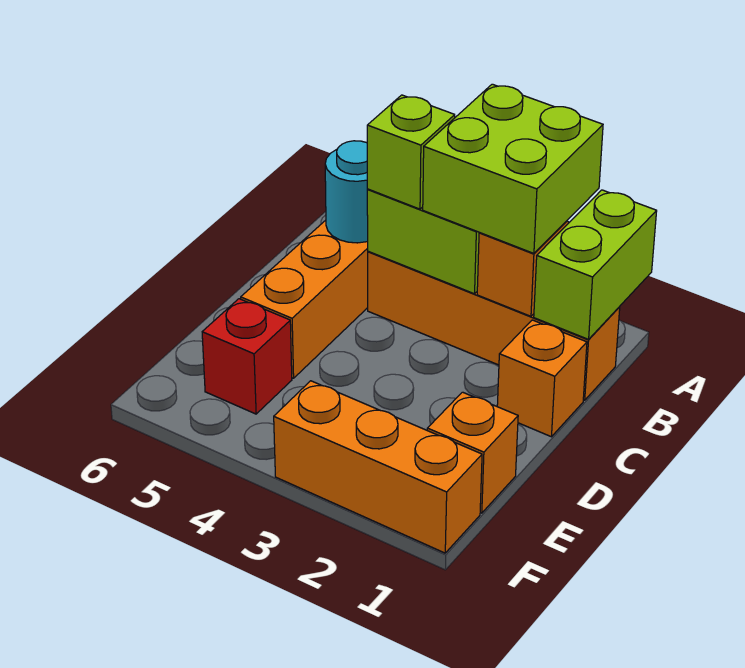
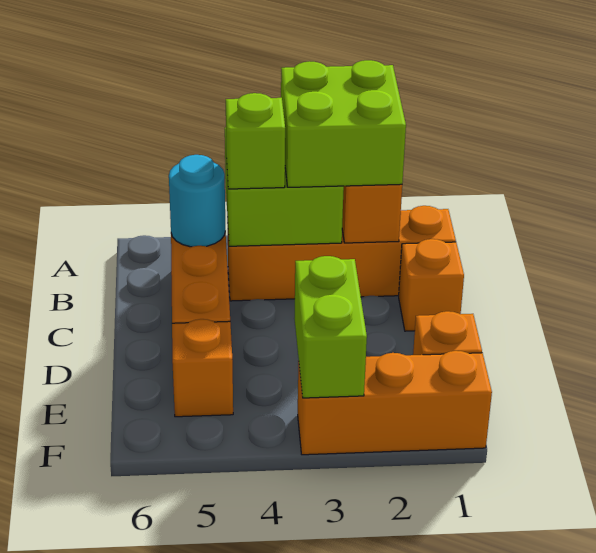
lime 1x2 brick [534,190,657,339] -> lime 1x2 brick moved to [294,256,367,398]
red 1x1 brick [202,299,292,414] -> orange 1x1 brick [172,319,233,417]

